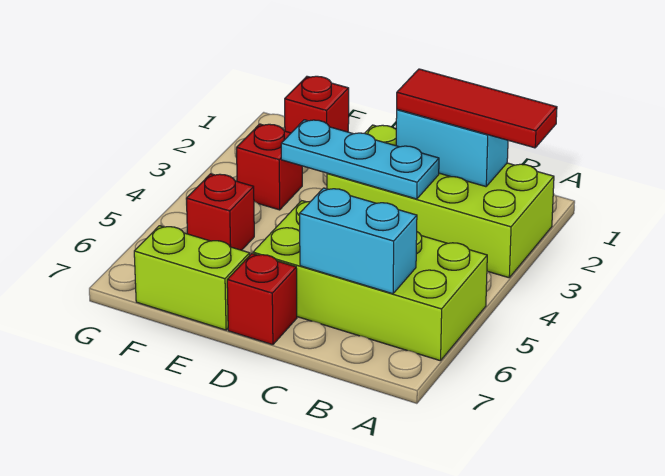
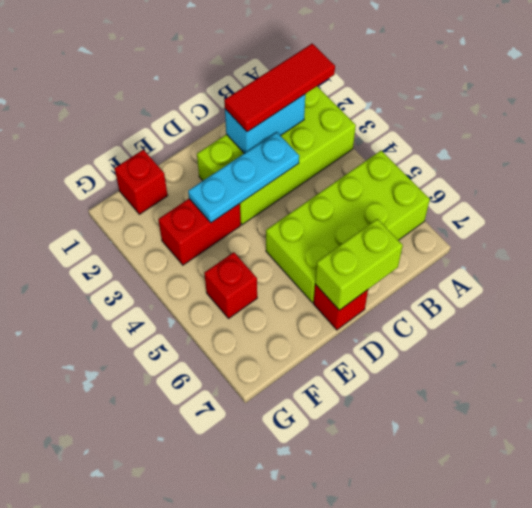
cyan 1x2 brick [300,188,417,294] -> none
lime 1x2 brick [134,226,250,330] -> lime 1x2 brick moved to [315,219,403,310]
red 1x1 brick [237,124,302,210] -> red 1x2 brick [158,199,241,265]

